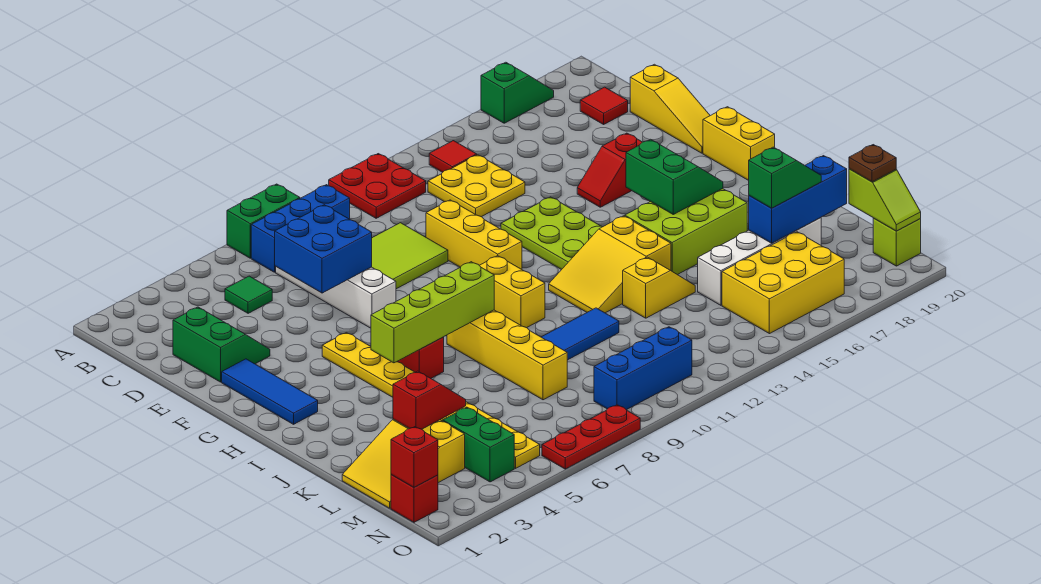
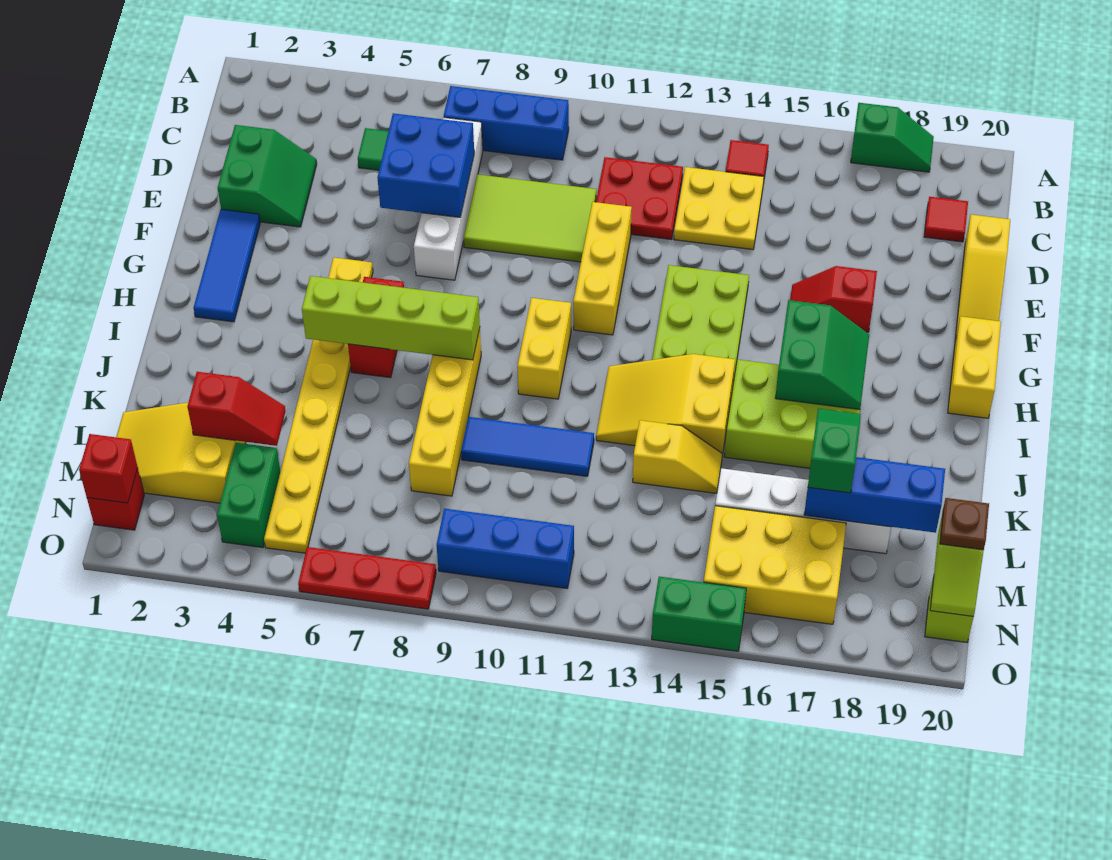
green 1x2 brick [227,184,300,258] -> green 1x2 brick moved to [652,577,746,651]
red 2x2 plate [329,154,426,218] -> red 2x2 plate moved to [596,157,683,240]
green 1x2 slope [749,147,821,208] -> green 1x2 slope turned to [808,408,861,493]

